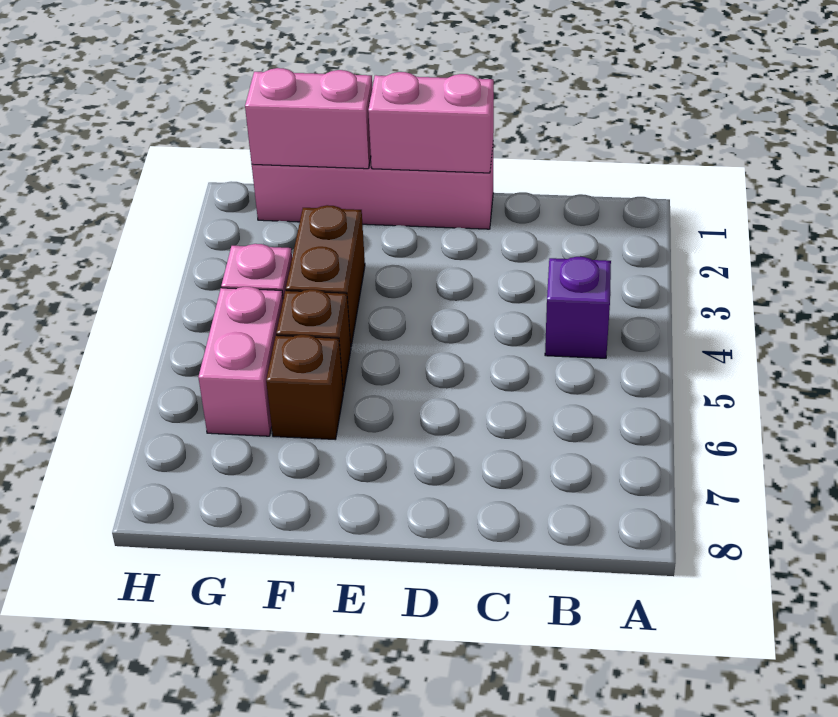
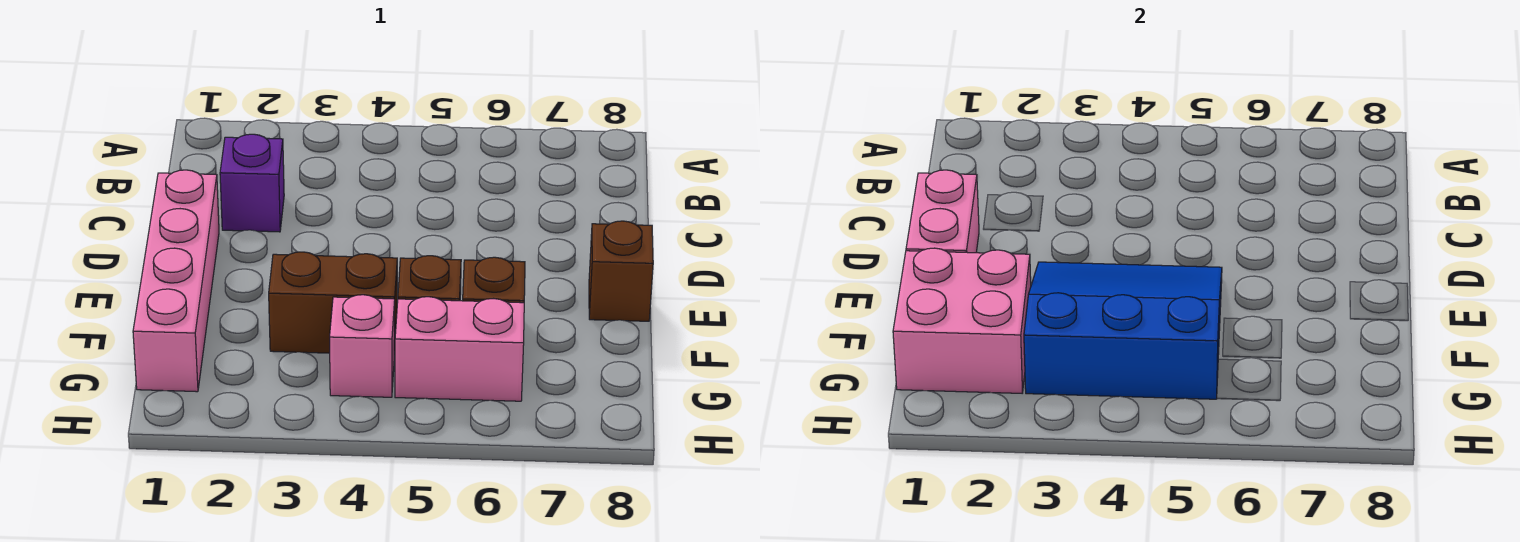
purple 1x1 brick [545,257,611,358] -> purple 1x1 brick moved to [220,134,284,232]
none -> blue 3x3 slope [1024,262,1222,399]
none -> brown 1x1 brick [589,221,653,321]
pink 1x2 brick [245,68,372,169] -> pink 2x2 brick [893,248,1031,393]

